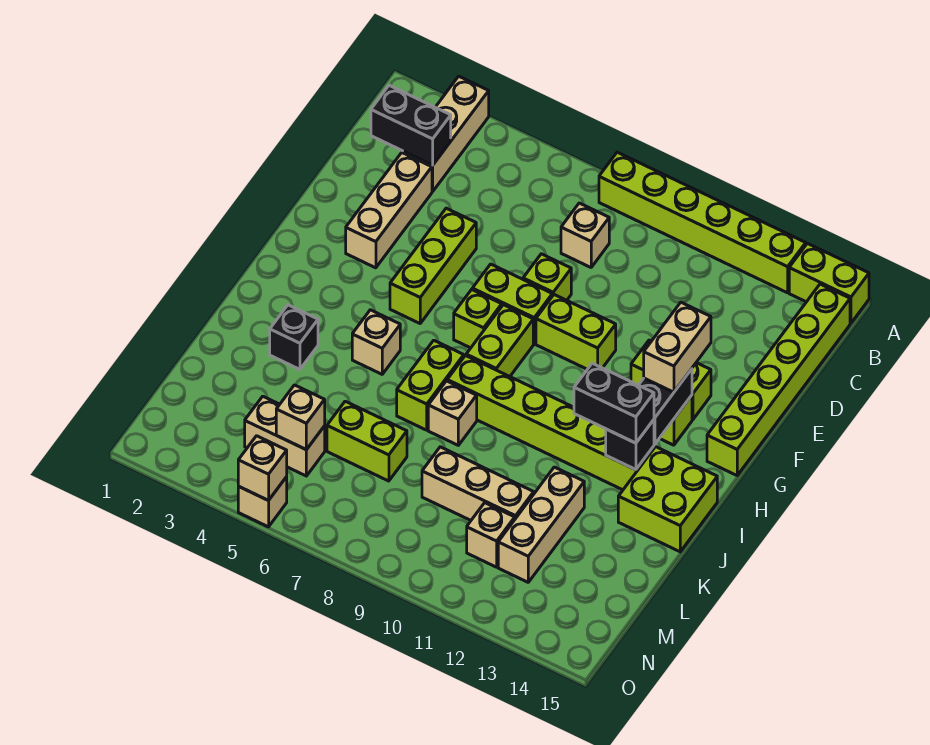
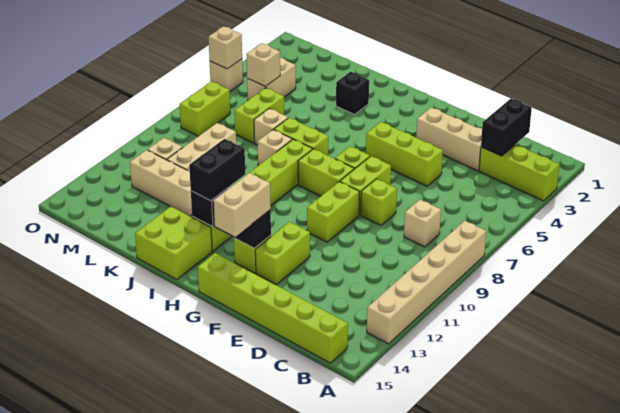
tan 1x3 brick [403,76,489,192] -> lime 1x3 brick [479,145,560,201]
lime 1x6 brick [599,152,806,293] -> tan 1x6 brick [367,221,486,344]
lime 1x2 brick [789,243,869,323] -> lime 1x2 brick moved to [180,81,230,136]
tan 1x2 brick [644,302,711,392] -> tan 1x2 brick turned to [214,173,271,237]
tan 1x1 brick [352,310,400,374] -> tan 1x1 brick moved to [254,108,288,145]

